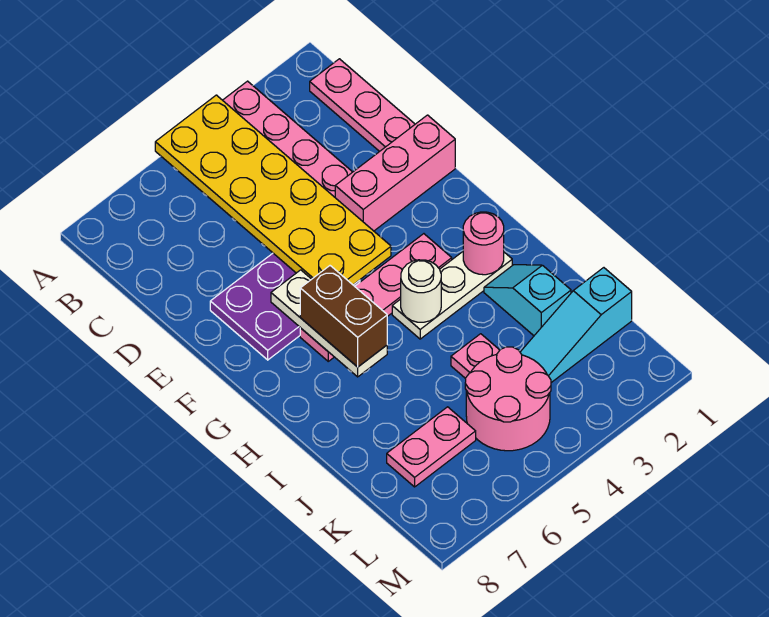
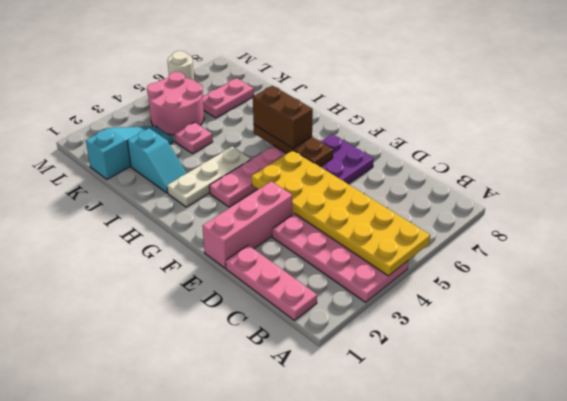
white 1x3 plate [271,270,387,377] -> brown 1x3 plate [254,125,333,166]
pink 1x1 round brick [463,212,504,275] -> none
white 1x1 round brick [401,260,441,322] -> white 1x1 round brick moved to [168,51,194,80]

